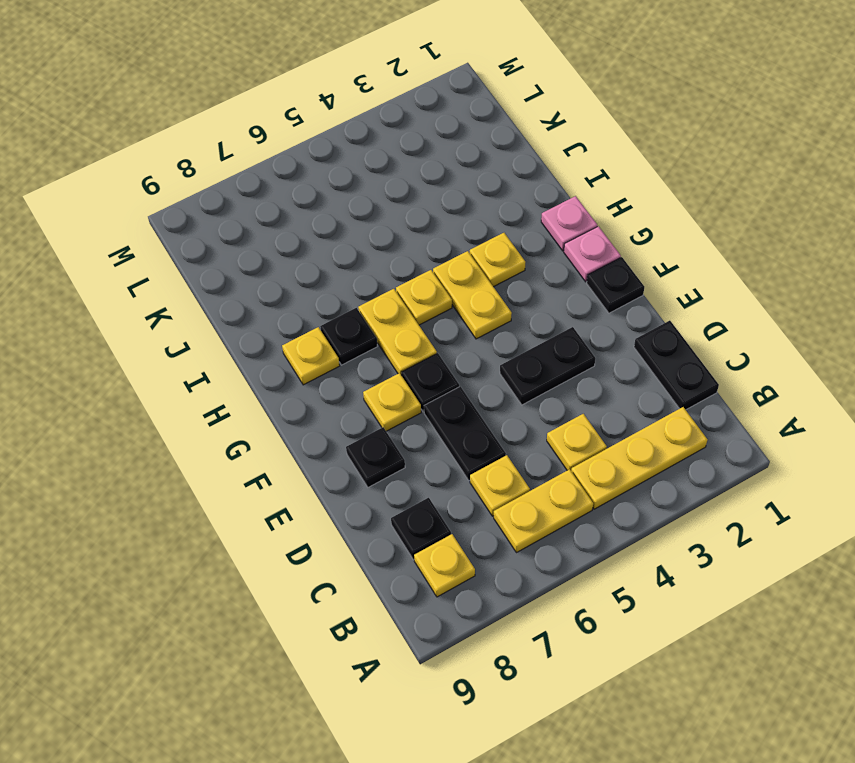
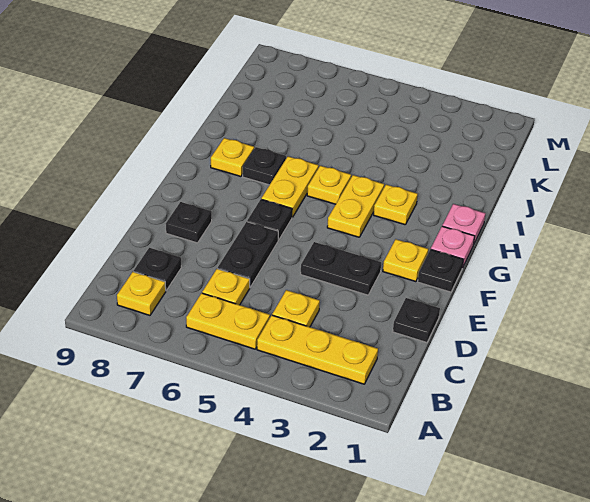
black 1x2 plate [634,321,719,410] -> black 1x1 plate [393,298,440,342]
yellow 1x1 plate [363,373,421,431] -> yellow 1x1 plate moved to [383,239,428,282]

